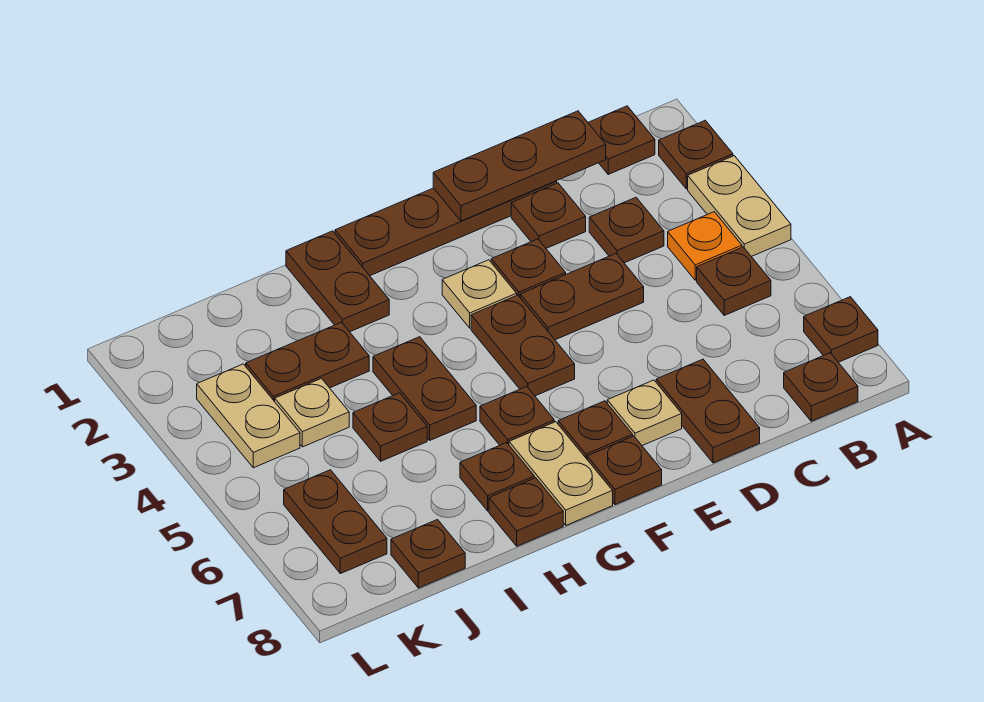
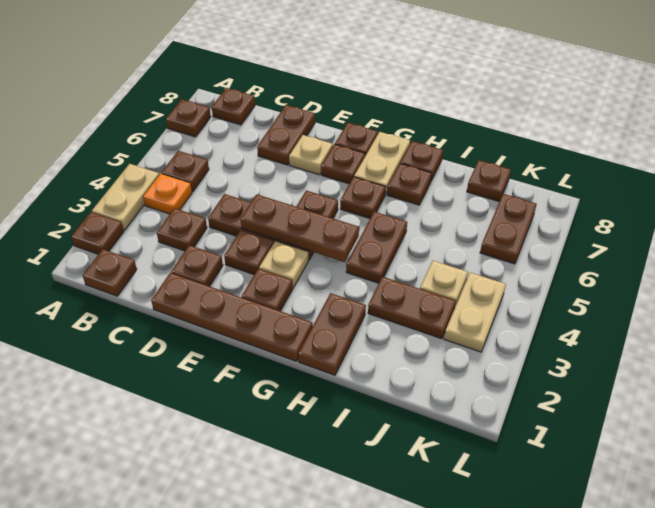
brown 1x3 plate [433,111,606,221] -> brown 1x3 plate moved to [241,194,359,262]
brown 1x1 plate [353,393,427,461] -> brown 1x1 plate moved to [242,269,293,311]

